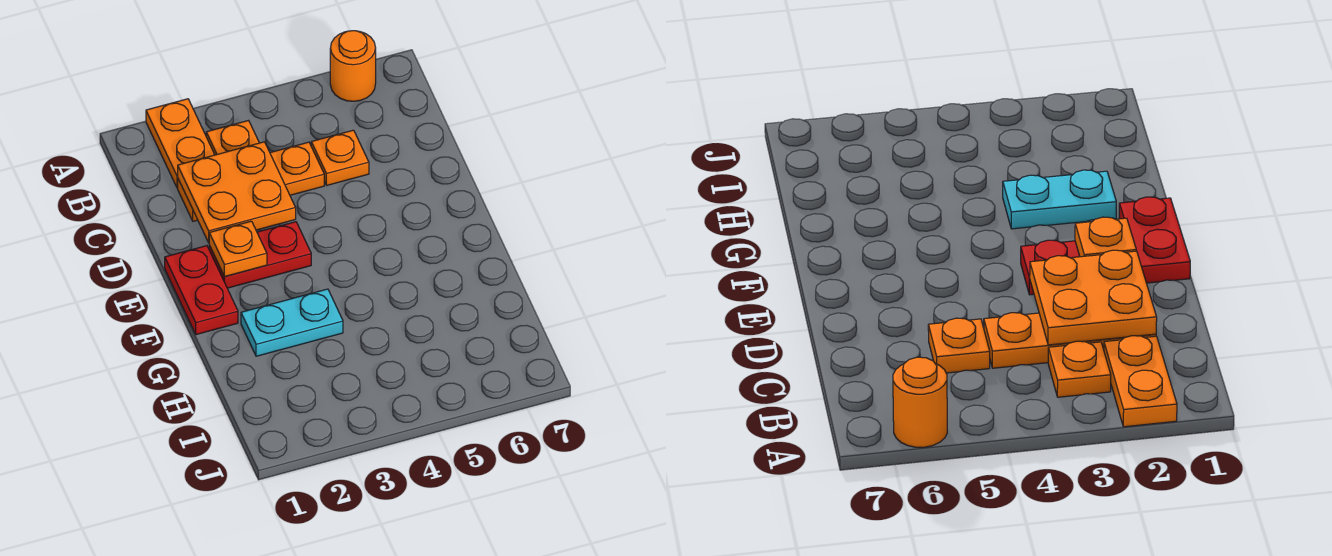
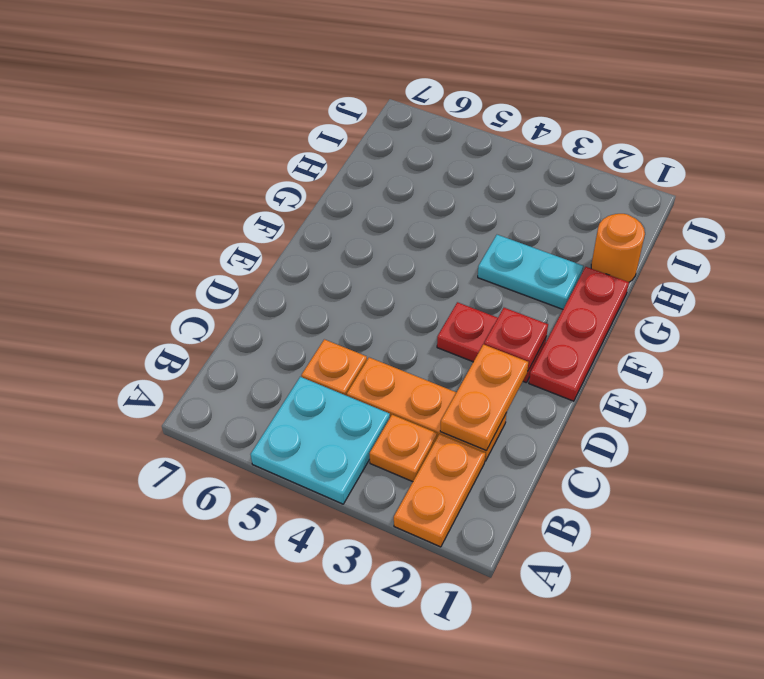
none -> cyan 2x2 plate [250,377,390,504]
orange 1x1 round brick [330,31,376,101] -> orange 1x1 round brick moved to [591,214,645,282]
orange 2x2 plate [178,142,296,242] -> orange 1x2 plate [440,345,528,451]
red 1x2 plate [165,246,238,335] -> red 1x3 plate [529,267,629,401]
orange 1x1 plate [209,221,267,277] -> red 1x1 plate [484,308,548,371]

